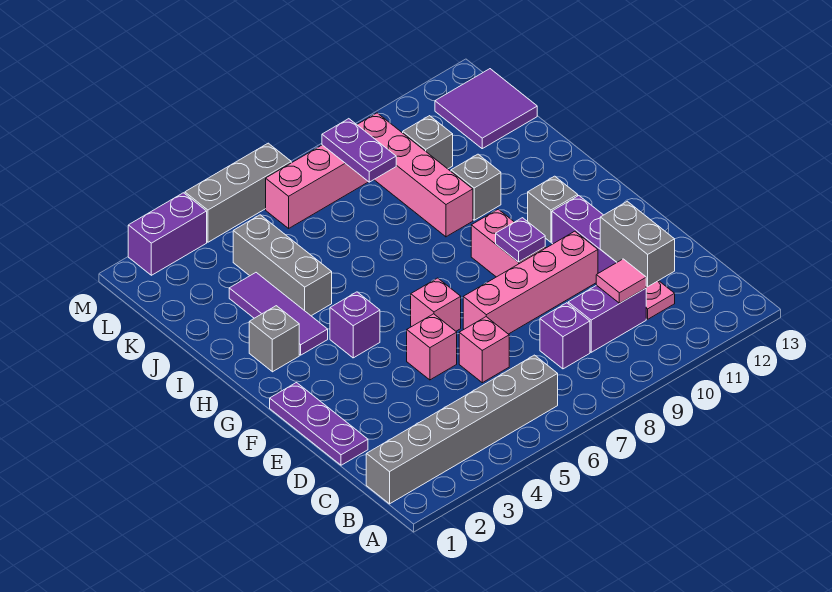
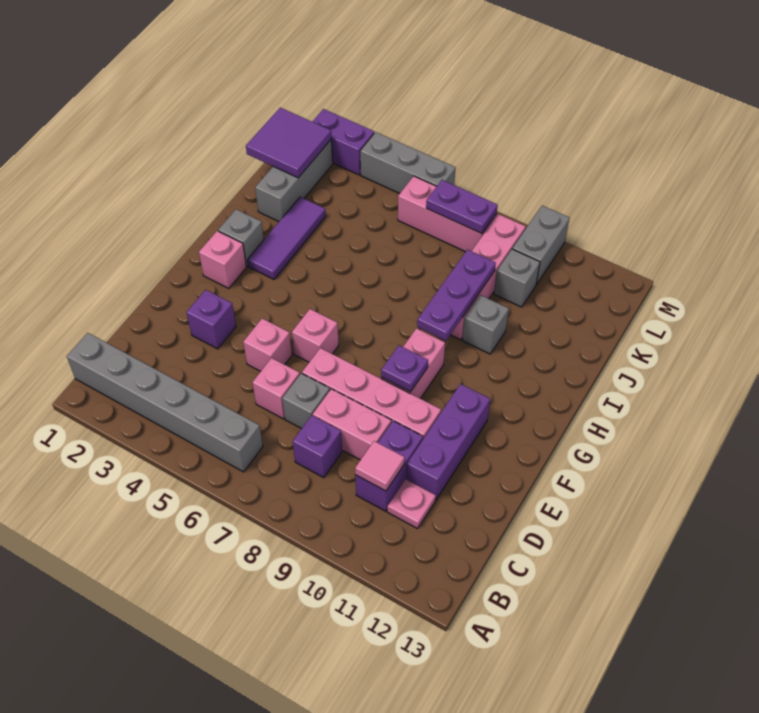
purple 1x2 brick [568,285,646,352] -> purple 1x2 brick turned to [355,421,423,511]
grey 1x2 brick [600,201,675,287] -> grey 1x2 brick moved to [513,206,570,284]
purple 1x3 plate [270,383,368,465] -> purple 1x3 plate moved to [417,250,496,341]
none -> pink 1x2 brick [313,389,391,460]
none -> pink 1x1 brick [199,231,246,288]
purple 1x1 brick [330,292,380,358] -> purple 1x1 brick moved to [187,290,236,349]
grey 1x1 brick [528,176,578,242] -> grey 1x1 brick moved to [282,373,330,429]
grey 1x3 brick [233,215,332,316] -> grey 1x3 brick moved to [255,139,333,222]
purple 1x2 plate [322,119,396,182] -> purple 1x2 plate turned to [426,180,498,234]
purple 2x2 tile [435,69,537,149] -> purple 2x2 tile moved to [246,108,332,178]

